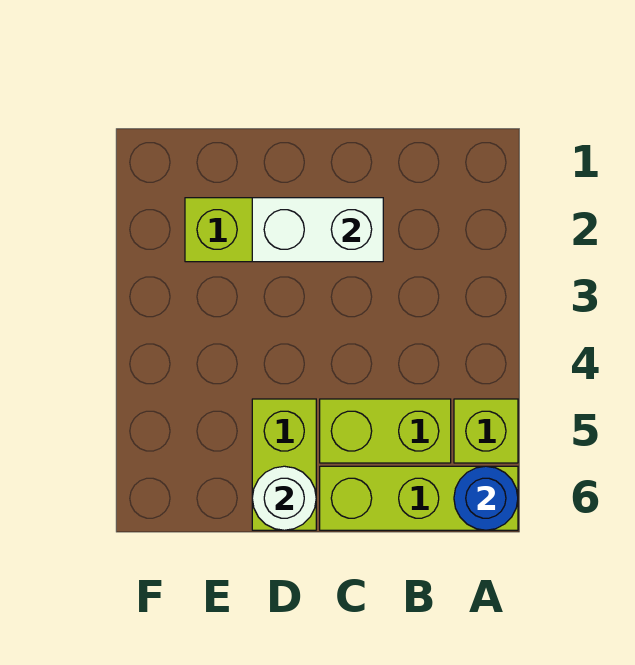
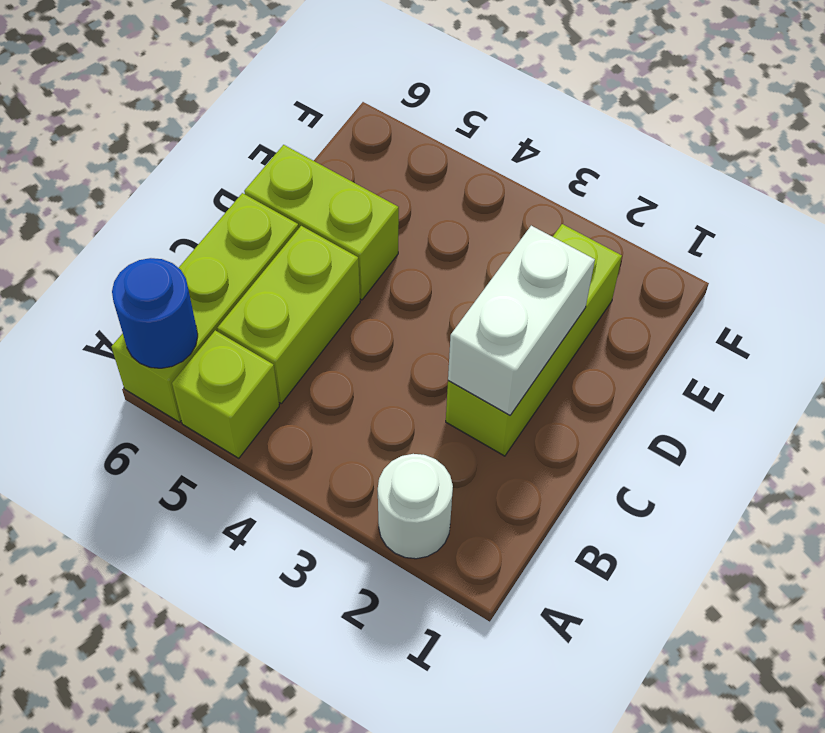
white 1x1 round brick [252,466,316,530] -> white 1x1 round brick moved to [378,454,453,559]

